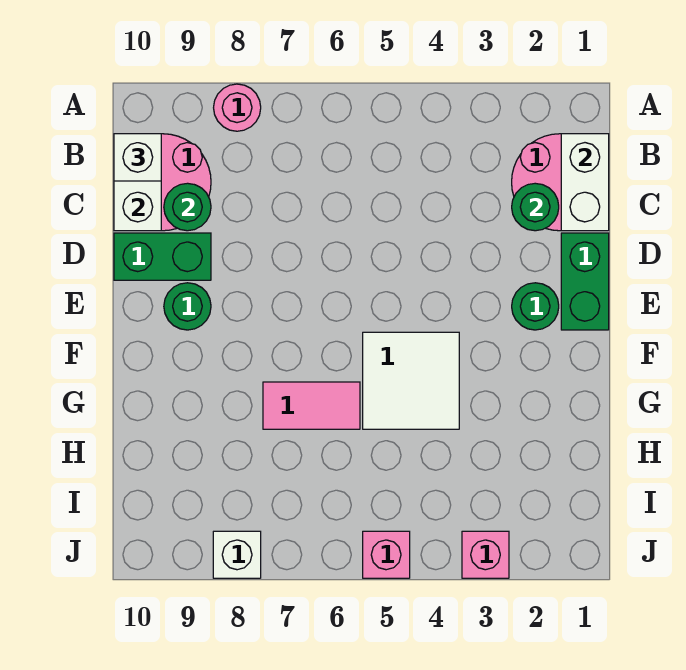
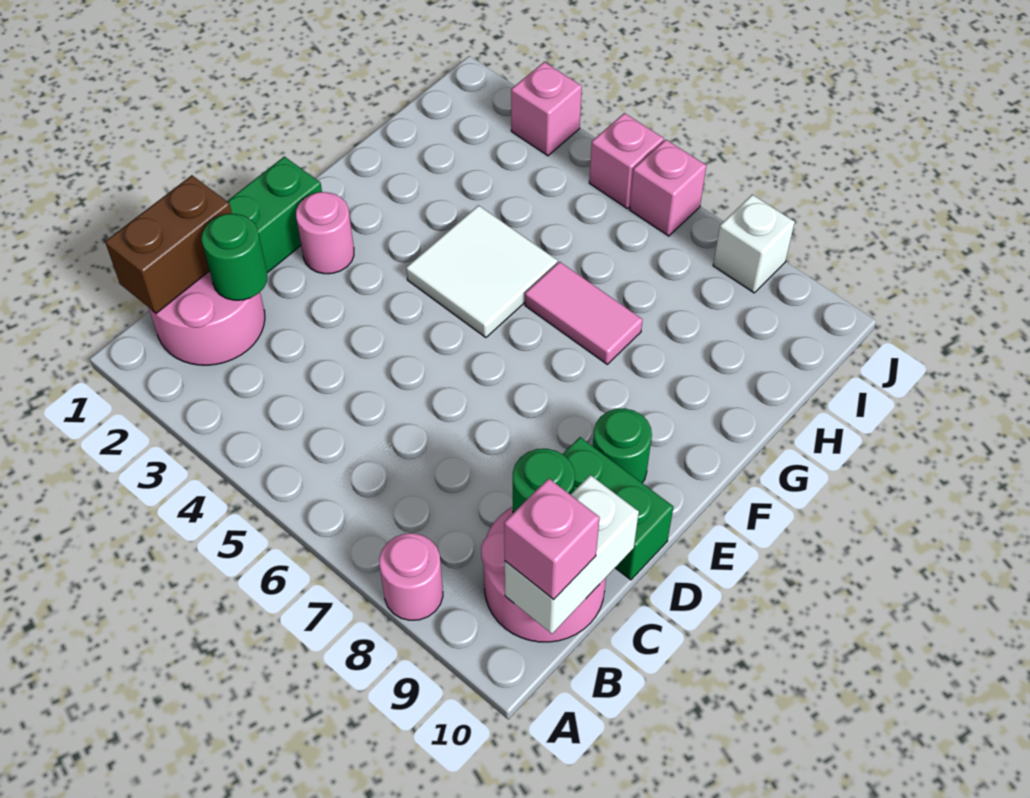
white 1x2 brick [561,134,609,231] -> brown 1x2 brick [105,175,232,313]
white 1x1 brick [114,134,161,181] -> pink 1x1 brick [504,478,600,600]
green 1x1 round brick [512,283,559,330] -> pink 1x1 round brick [296,192,354,274]
none -> pink 1x1 brick [630,140,706,236]

